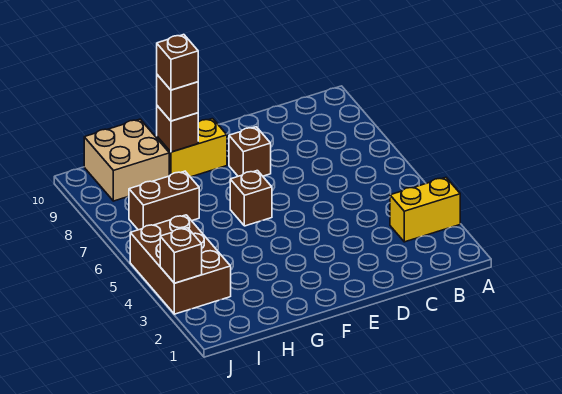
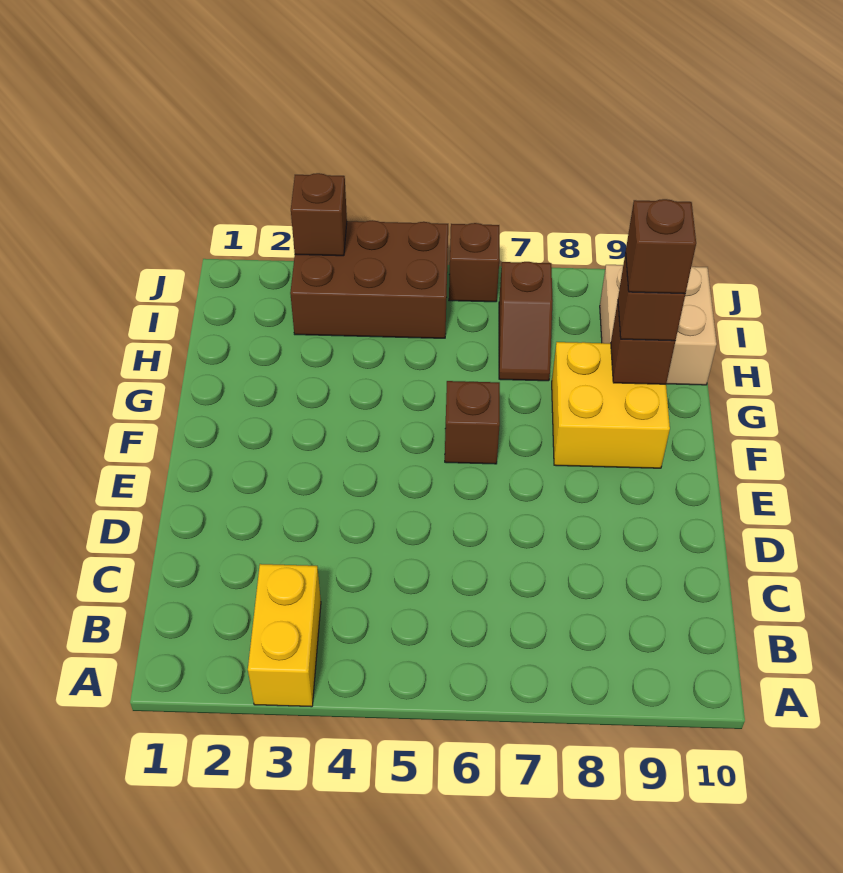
brown 1x1 brick [229,127,271,176] -> brown 1x1 brick moved to [449,223,499,302]
yellow 1x2 brick [157,119,227,177] -> yellow 2x2 brick [552,342,670,468]
brown 1x2 brick [129,171,199,230] -> brown 1x2 slope [499,262,553,381]

